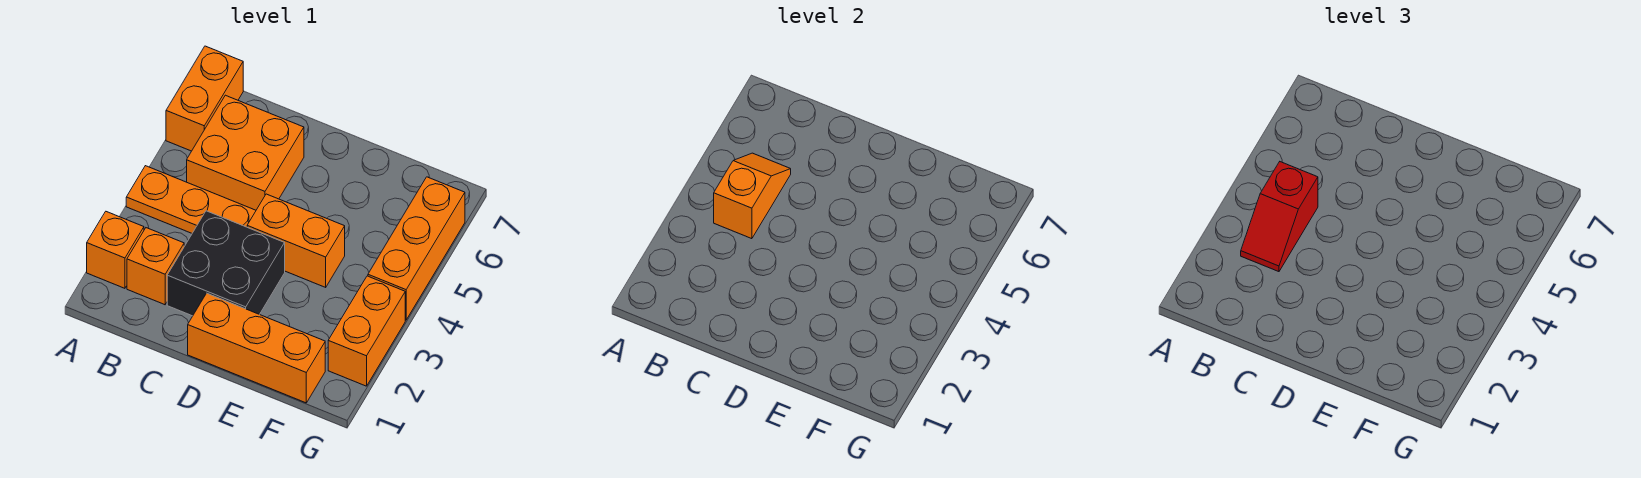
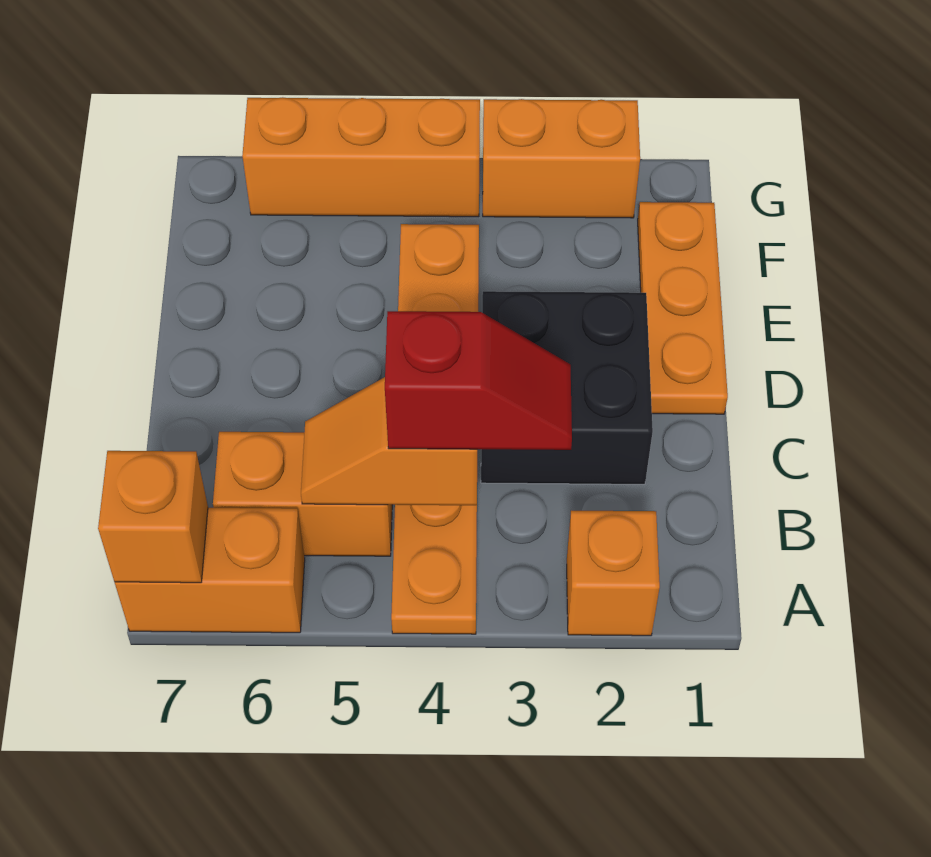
orange 1x1 brick [127,228,184,305] -> orange 1x1 brick moved to [98,451,208,583]
orange 2x2 brick [187,95,304,210] -> orange 1x2 brick [213,432,392,556]
orange 1x3 brick [188,293,325,403] -> orange 1x3 plate [638,202,728,414]

